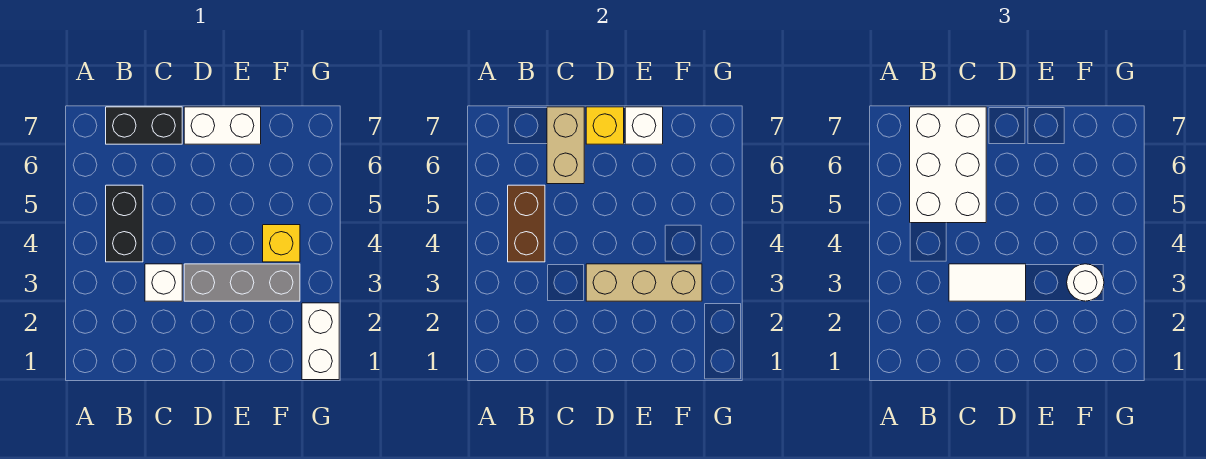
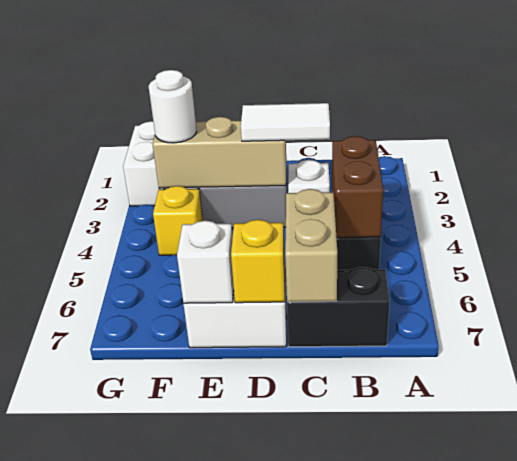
white 2x3 brick [910,107,986,223] -> none

